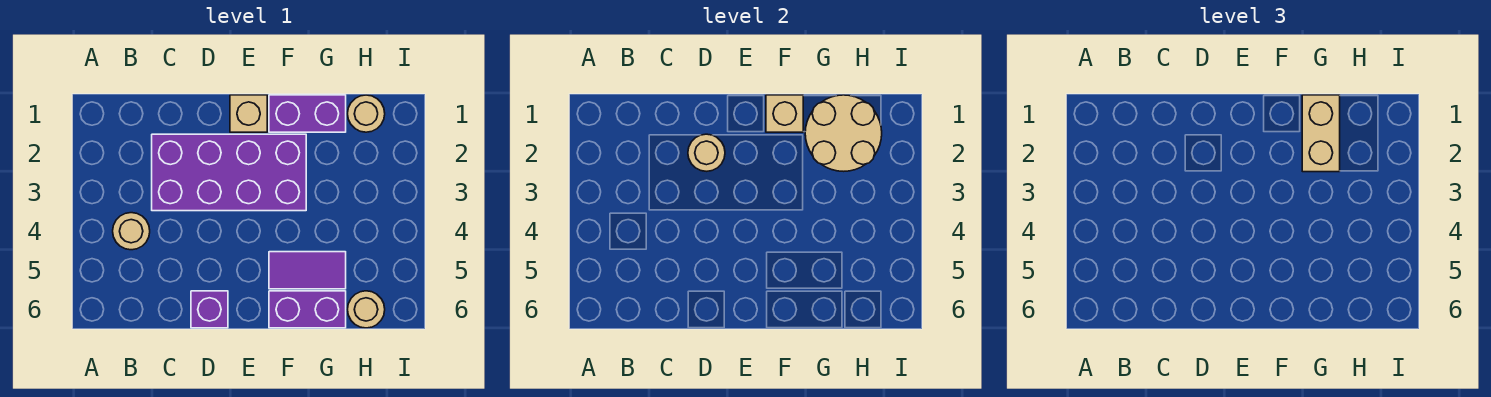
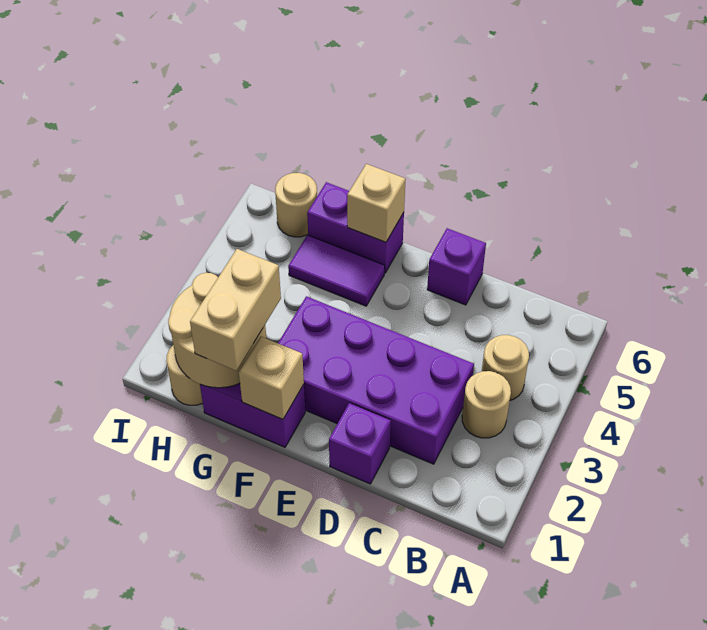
none -> purple 1x1 brick [329,403,391,484]
tan 1x1 round brick [688,134,725,171] -> tan 1x1 round brick moved to [462,371,511,438]
tan 1x1 brick [230,95,267,132] -> tan 1x1 brick moved to [347,164,406,242]

